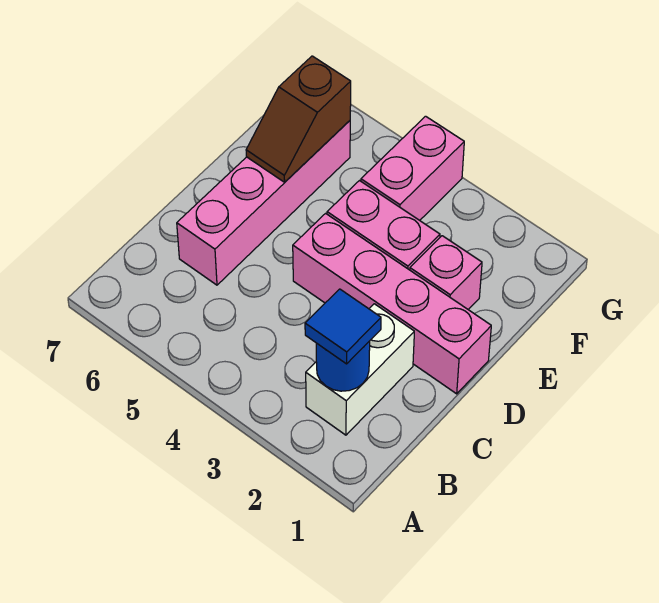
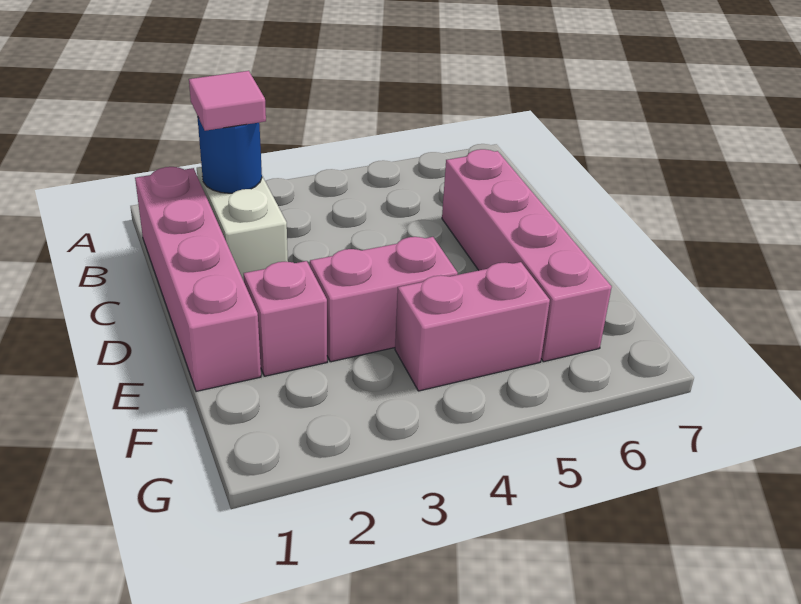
blue 1x1 tile [305,289,381,364] -> pink 1x1 tile [189,71,266,131]
pink 1x4 brick [293,213,491,394] -> pink 1x4 brick turned to [135,167,261,391]
brown 1x2 slope [246,56,351,182] -> none
pink 1x2 brick [361,116,464,220] -> pink 1x2 brick turned to [395,262,550,391]

